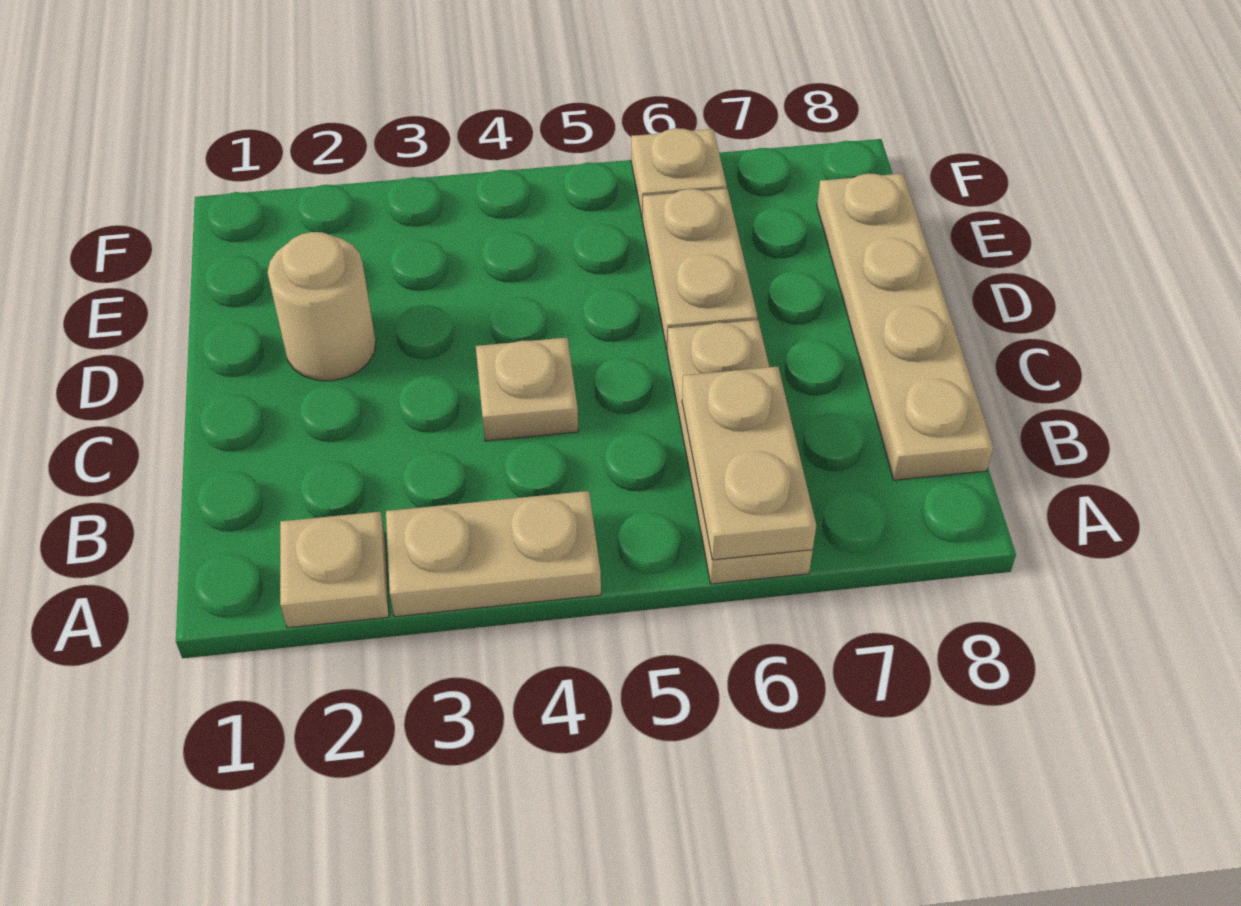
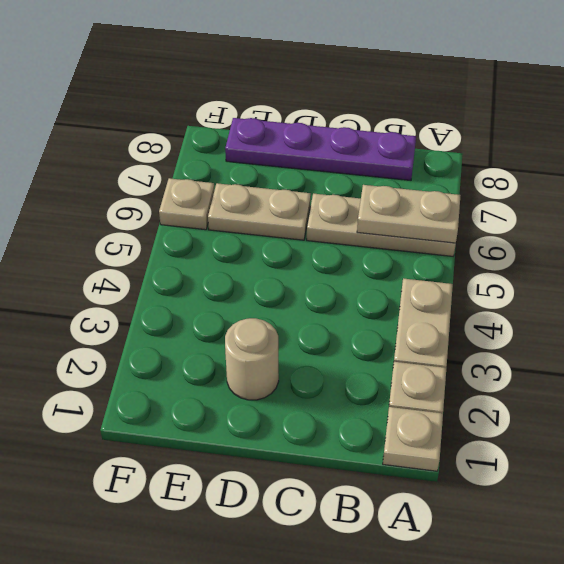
tan 1x4 plate [817,174,993,480] -> purple 1x4 plate [225,118,416,180]
tan 1x1 plate [476,338,578,441] -> tan 1x1 plate moved to [383,407,443,471]

